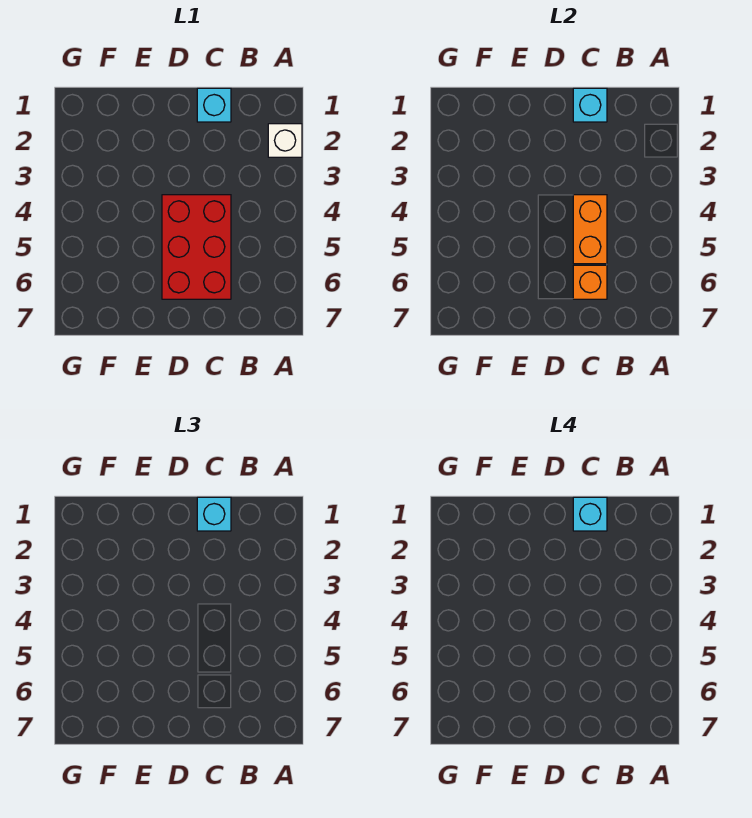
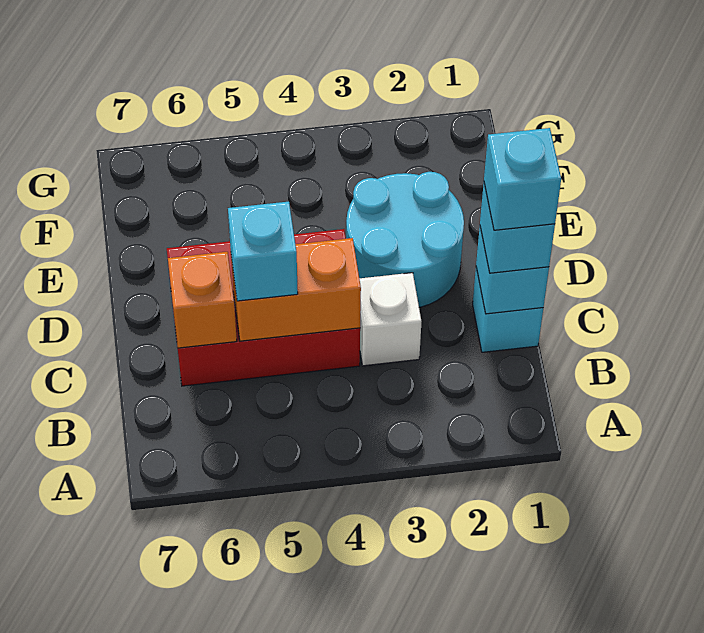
white 1x1 brick [268,124,302,157] -> white 1x1 brick moved to [359,273,421,366]
none -> cyan 1x1 brick [228,201,298,301]
none -> cyan 2x2 round brick [346,172,464,307]

